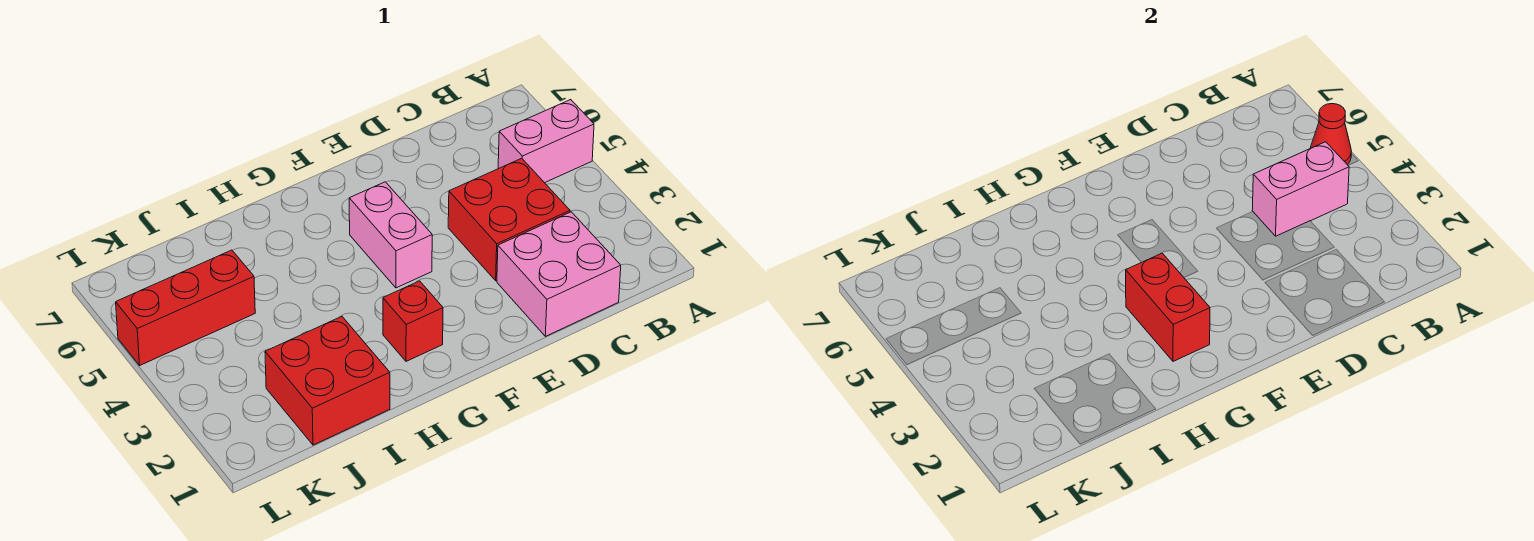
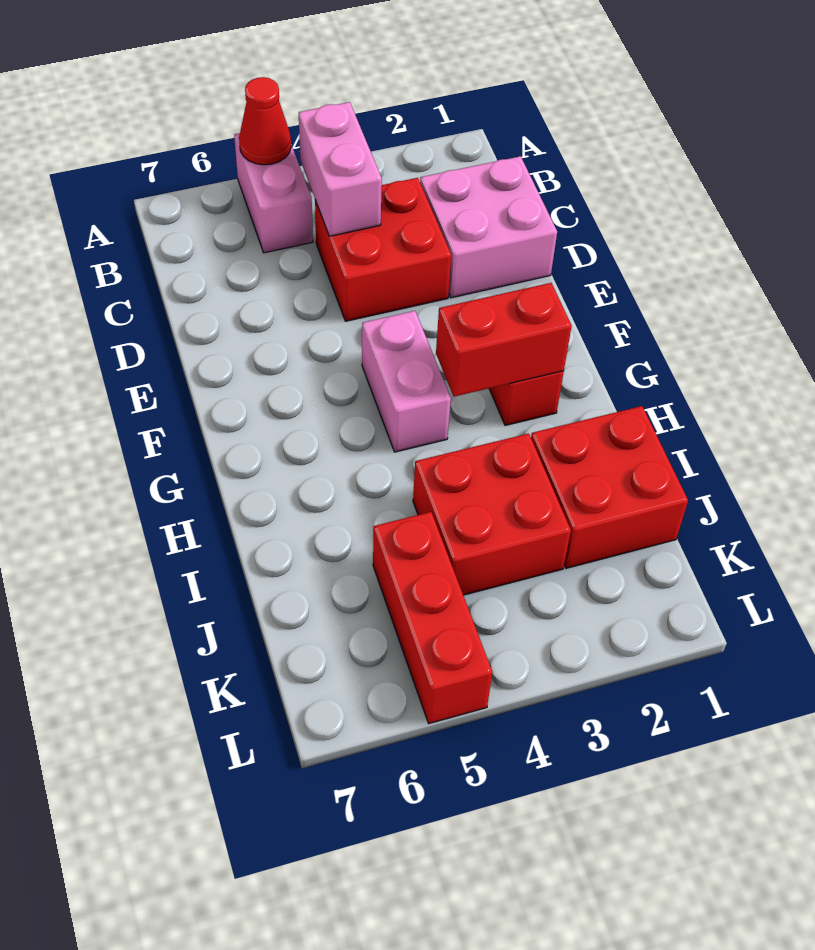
pink 1x2 brick [349,182,432,288] -> pink 1x2 brick turned to [362,311,451,452]
none -> red 2x2 brick [413,434,571,595]

